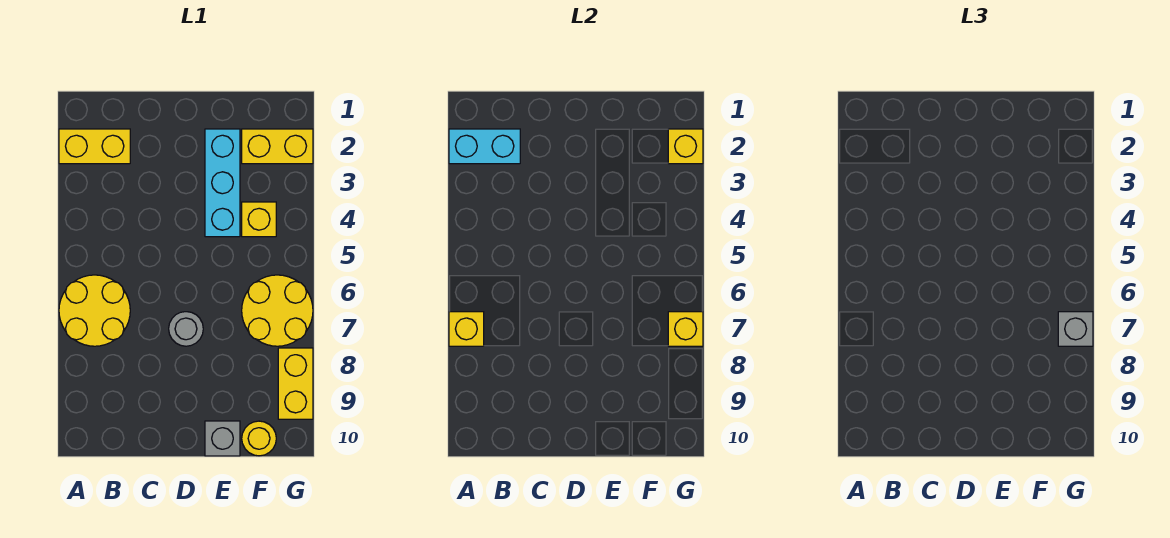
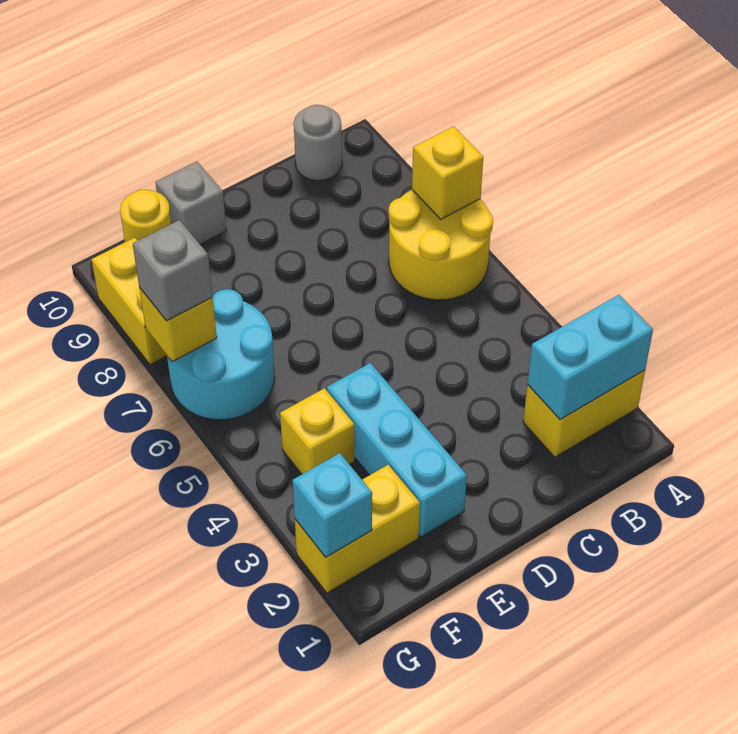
grey 1x1 round brick [169,312,203,346] -> grey 1x1 round brick moved to [294,105,342,181]
yellow 2x2 round brick [242,275,313,346] -> cyan 2x2 round brick [167,289,275,420]
yellow 1x1 brick [668,129,703,164] -> cyan 1x1 brick [292,453,372,557]

